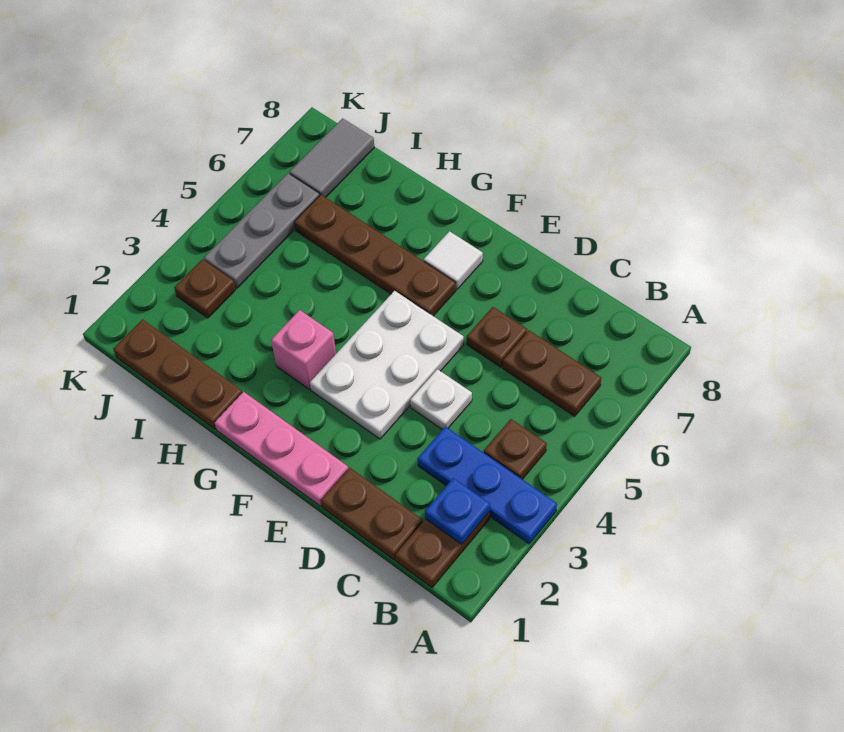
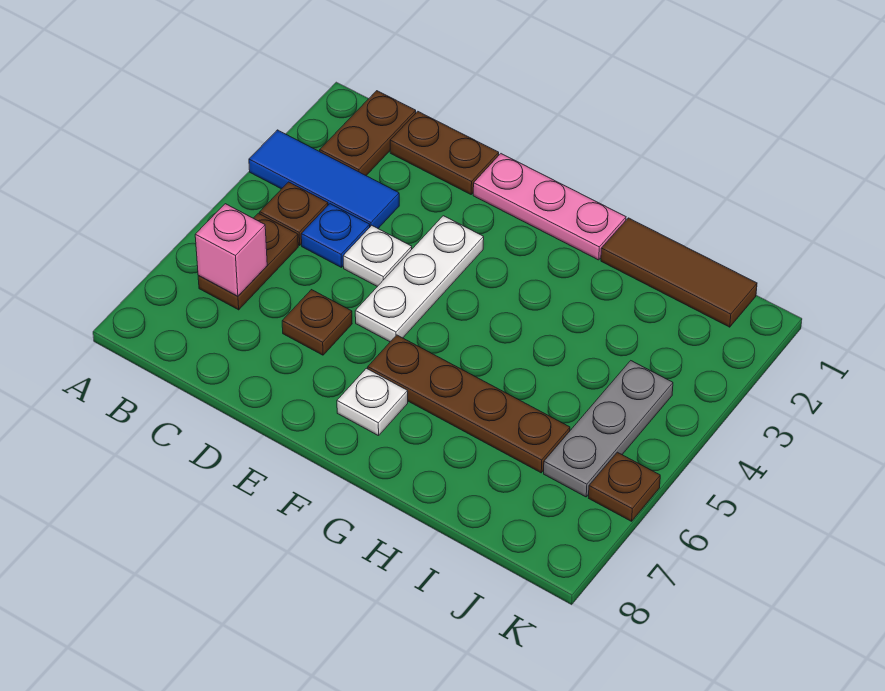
blue 1x3 plate [418,427,557,544] -> blue 1x3 tile [249,130,399,228]
blue 1x1 plate [425,478,490,545] -> blue 1x1 plate moved to [301,204,370,268]
brown 1x2 plate [503,330,601,416] -> brown 1x2 plate turned to [198,213,298,310]
white 2x3 plate [310,291,464,439] -> white 1x3 plate [355,216,484,342]
white 1x1 tile [424,231,483,290] -> white 1x1 plate [337,368,408,436]
pink 1x1 brick [271,310,336,389] -> pink 1x1 brick moved to [195,204,267,296]
brown 1x3 plate [113,320,242,429] -> brown 1x3 tile [601,218,757,327]
brown 1x1 plate [174,259,236,318] -> brown 1x1 plate moved to [589,452,660,521]
grey 1x2 tile [290,118,374,197] -> none

